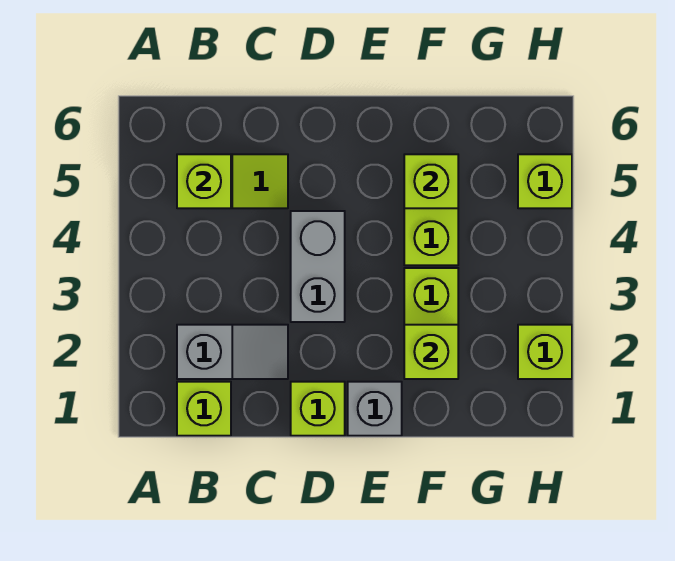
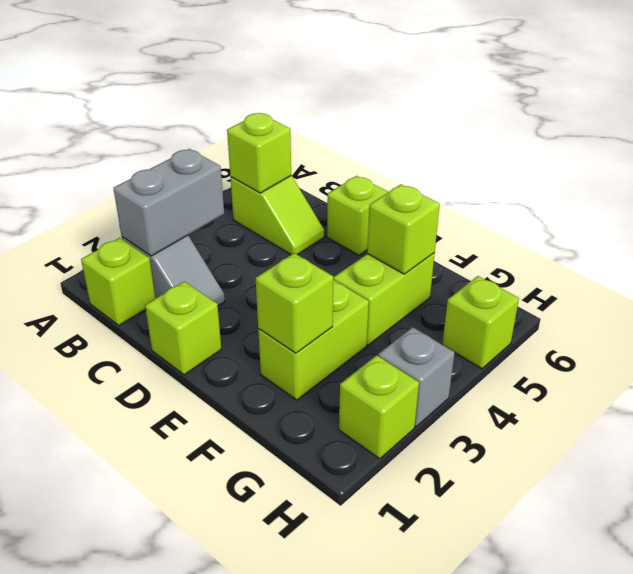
grey 1x2 brick [291,211,345,322] -> grey 1x2 brick moved to [113,149,224,256]
none -> lime 1x1 brick [327,176,388,255]
grey 1x1 brick [348,382,402,436] -> grey 1x1 brick moved to [378,327,455,427]

